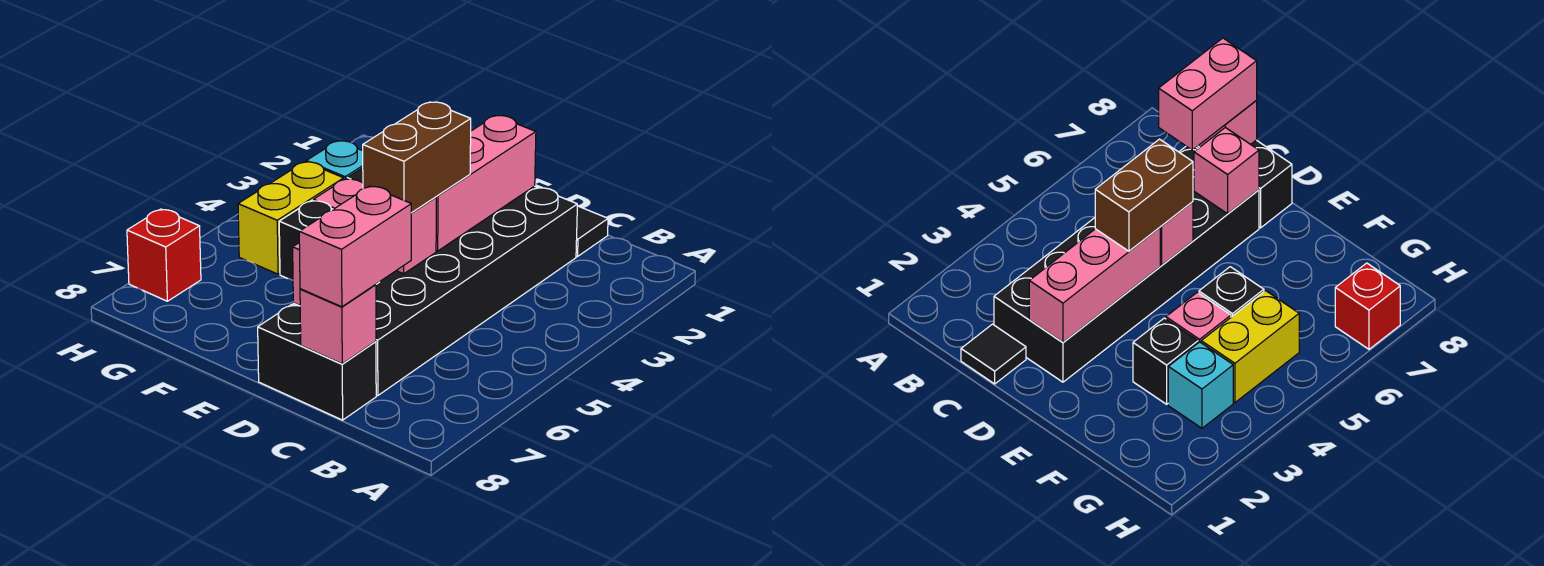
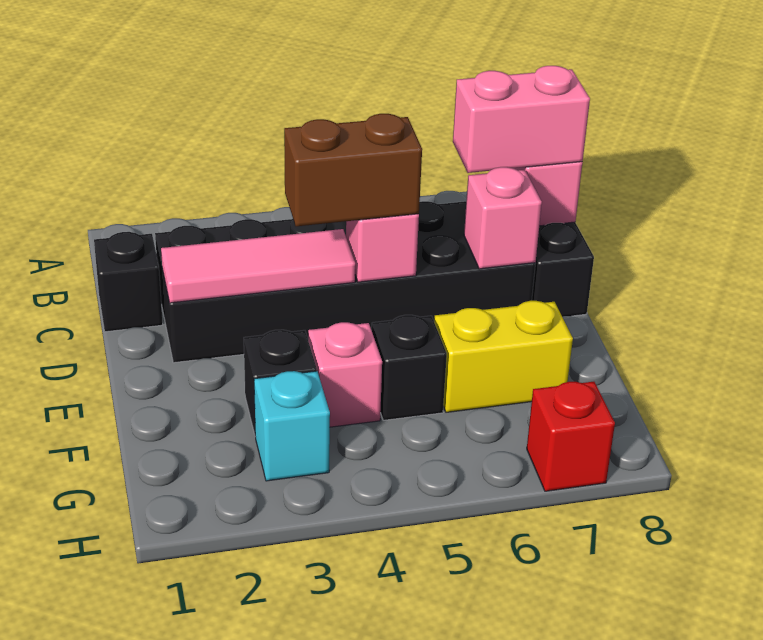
black 1x1 tile [576,206,608,257] -> black 1x1 brick [94,232,163,332]
pink 1x3 brick [436,115,536,251] -> pink 1x3 tile [161,229,355,303]
yellow 1x2 brick [238,162,344,274] -> yellow 1x2 brick moved to [434,301,573,412]

